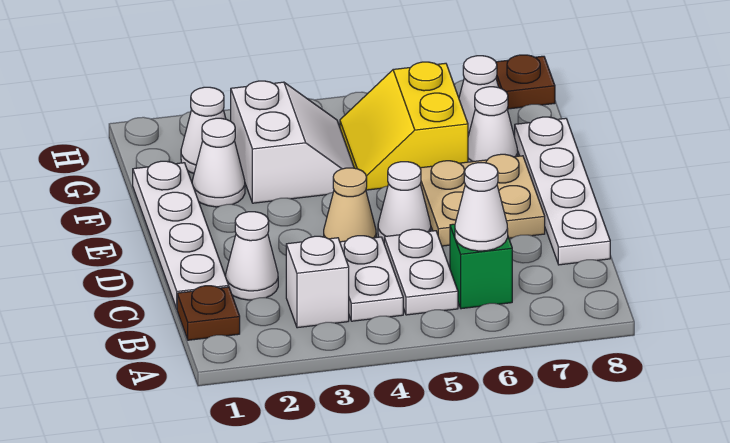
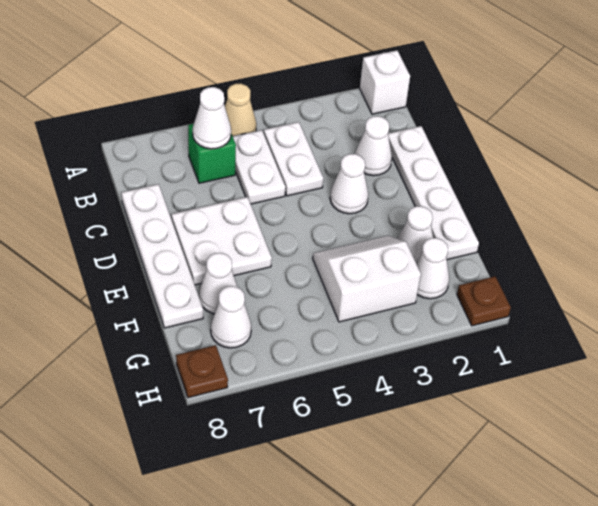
brown 1x1 plate [177,286,240,340] -> brown 1x1 plate moved to [457,276,511,326]
white 1x1 brick [286,236,349,328] -> white 1x1 brick moved to [360,50,410,114]
tan 1x1 cone [324,168,376,242] -> tan 1x1 cone moved to [225,84,257,136]
white 1x1 cone [378,162,431,242] -> white 1x1 cone moved to [330,154,368,214]
tan 2x2 plate [420,154,545,246] -> white 2x2 plate [171,197,272,285]
white 2x2 slope [231,81,354,203] -> white 2x2 slope turned to [313,236,421,322]
yellow 2x2 slope [340,62,468,190] -> none

